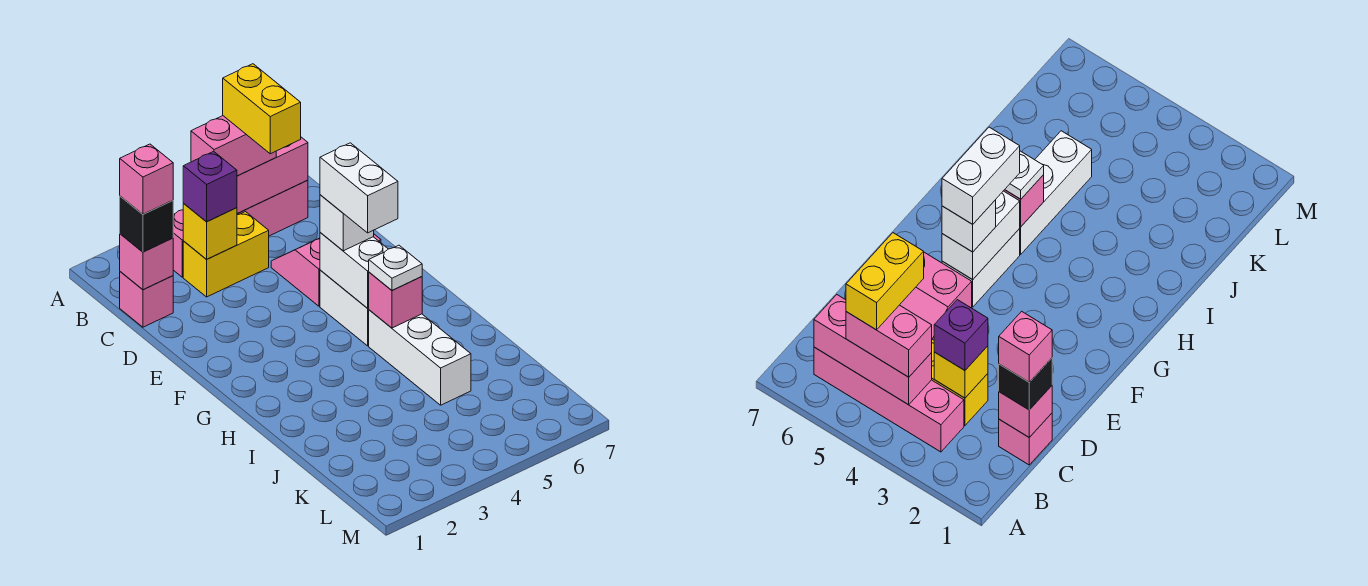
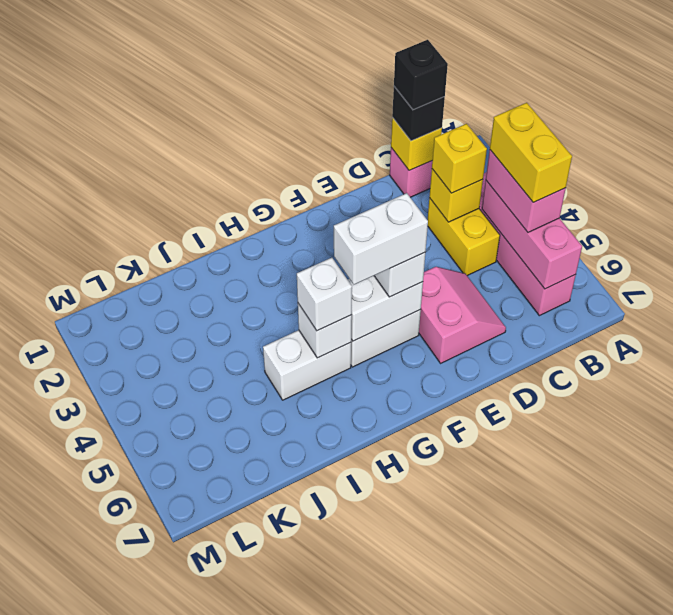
yellow 1x2 brick [223,64,301,154] -> yellow 1x2 brick turned to [490,103,572,202]
pink 1x1 brick [120,234,173,290] -> yellow 1x1 brick [391,118,442,171]
pink 1x1 brick [120,144,173,214] -> black 1x1 brick [394,40,448,110]
purple 1x1 brick [183,151,237,222] -> yellow 1x1 brick [432,124,487,193]
white 1x3 brick [369,310,471,405] -> white 1x2 brick [263,330,351,400]
pink 1x1 brick [369,272,422,328] -> white 1x1 brick [298,304,352,358]
white 1x1 plate [369,245,422,290] -> white 1x1 brick [297,258,352,331]

